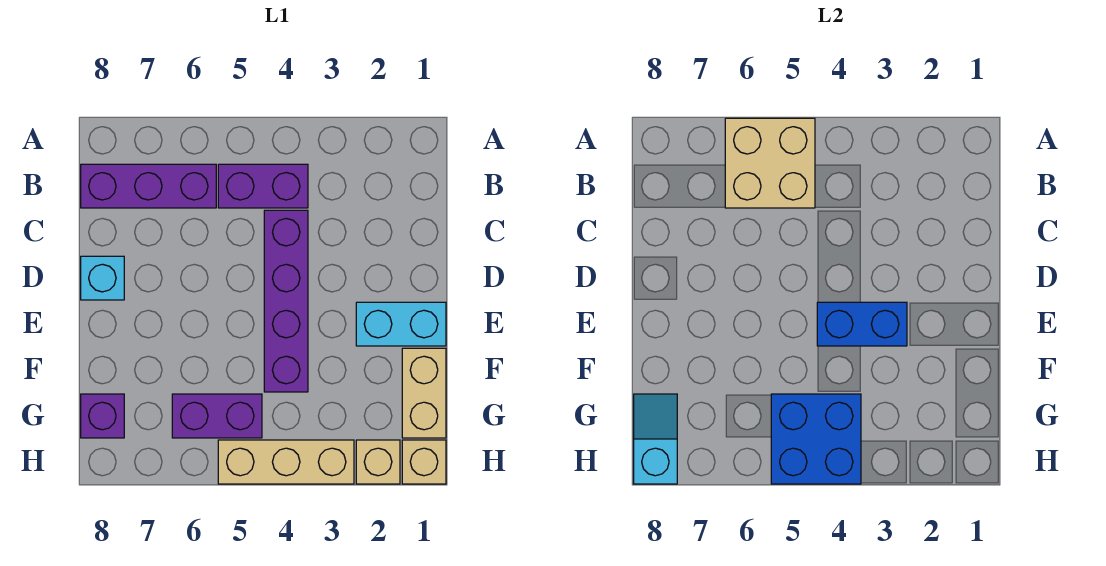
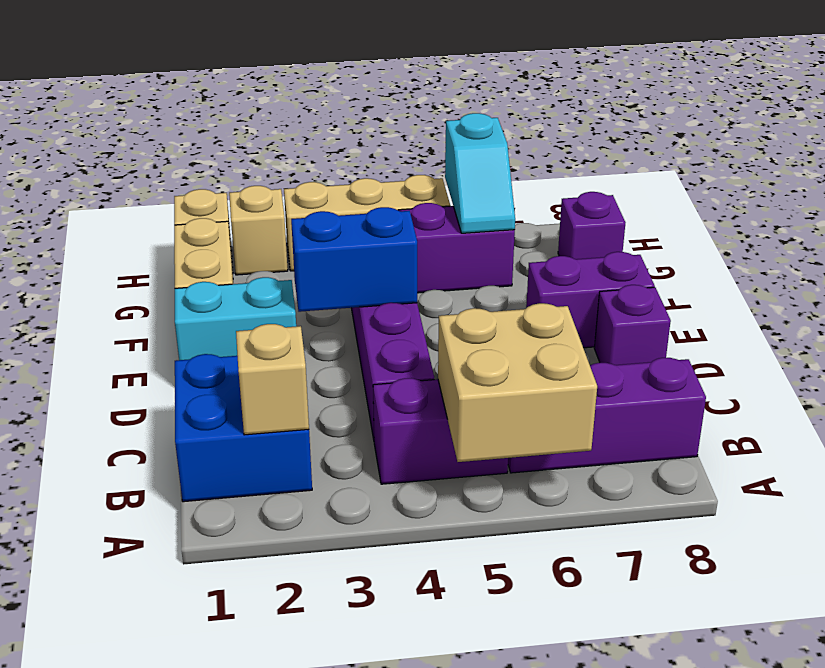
none -> tan 1x1 brick [236,324,309,435]
cyan 1x1 brick [81,256,124,300] -> purple 1x1 brick [594,285,671,365]
none -> purple 1x2 brick [526,252,655,348]
blue 2x2 brick [771,394,861,484] -> blue 2x2 brick moved to [175,354,312,502]
cyan 1x2 slope [634,394,677,484] -> cyan 1x2 slope moved to [445,113,515,233]

